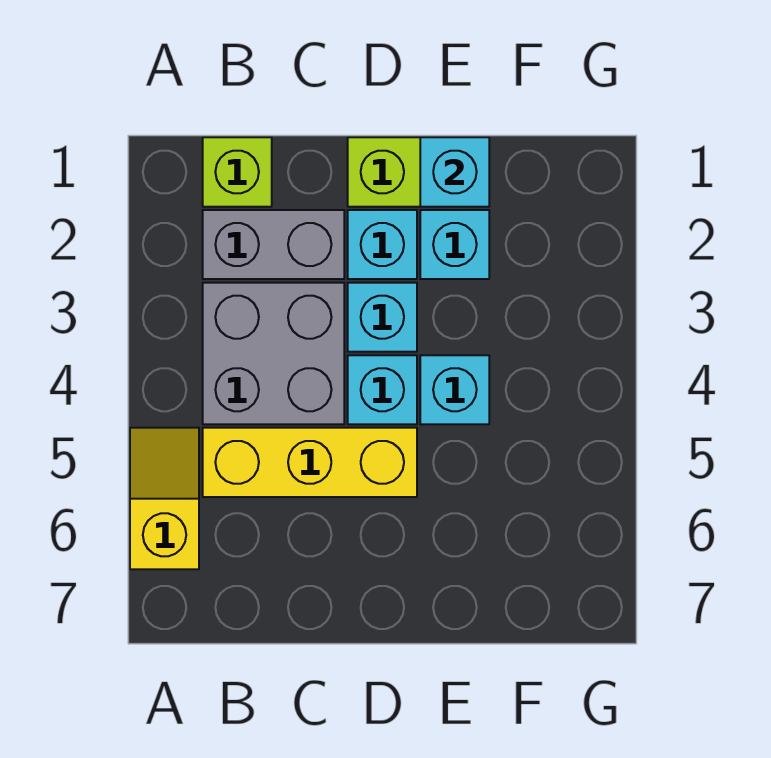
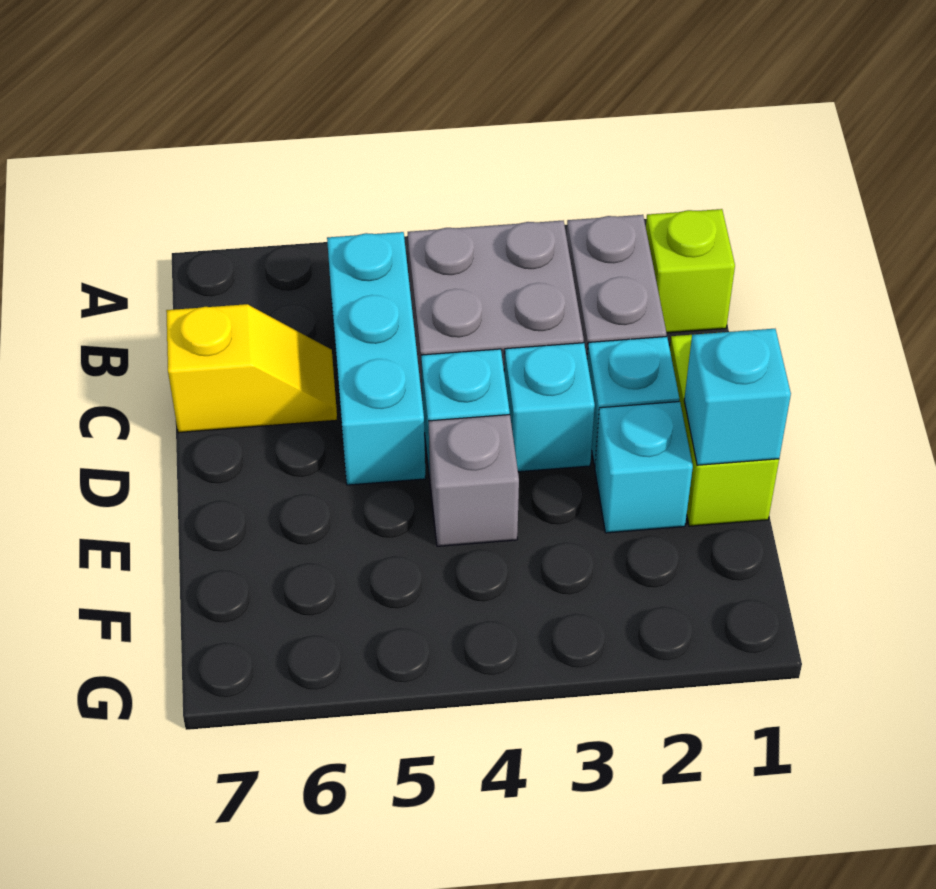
yellow 1x2 slope [130,428,199,569] -> yellow 1x2 slope moved to [166,304,337,433]
yellow 1x3 brick [203,428,417,497] -> cyan 1x3 brick [327,232,426,485]
cyan 1x1 brick [420,355,489,424] -> grey 1x1 brick [429,415,519,546]

